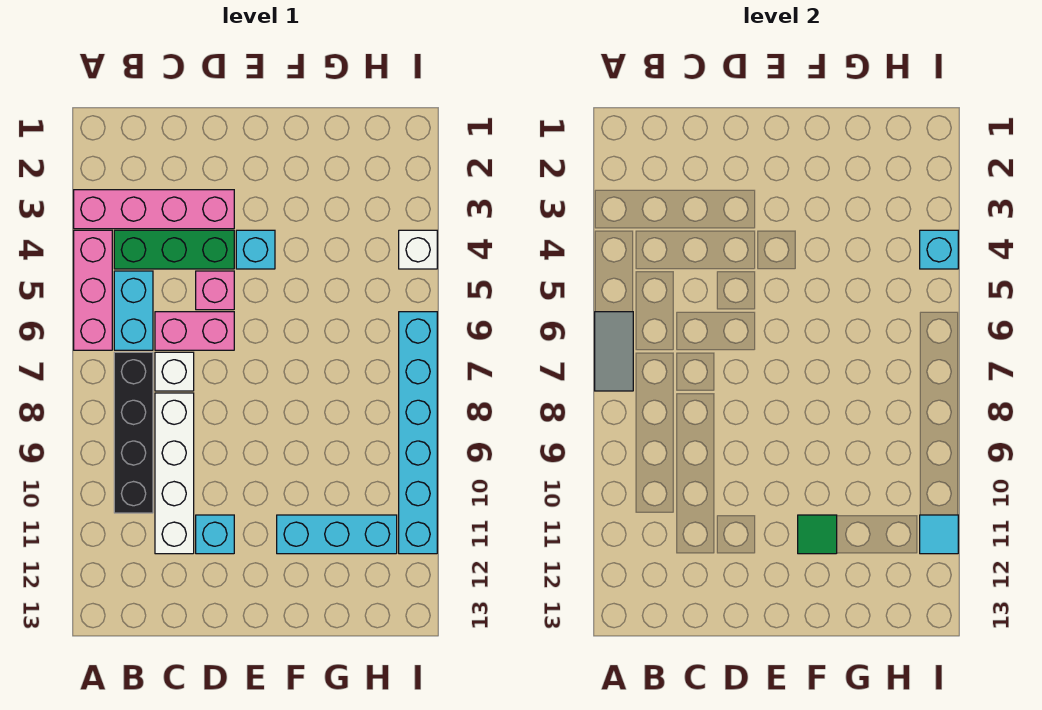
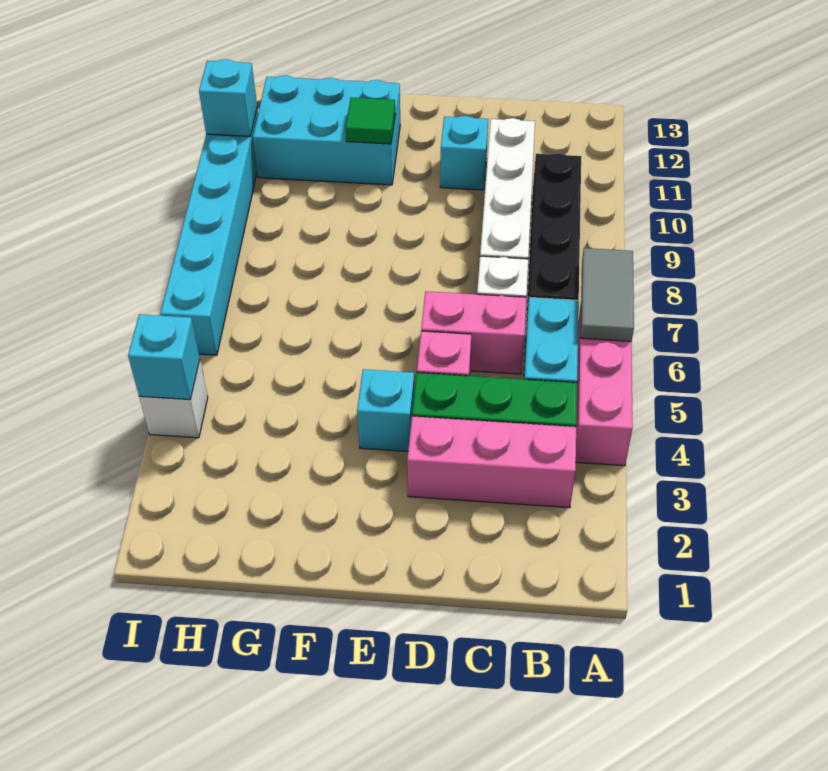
pink 1x4 brick [74,190,234,229] -> pink 1x3 brick [407,416,576,508]
cyan 1x3 brick [277,515,397,554] -> cyan 2x3 brick [253,75,400,185]
cyan 1x1 tile [920,515,958,554] -> cyan 1x1 brick [199,59,257,136]

